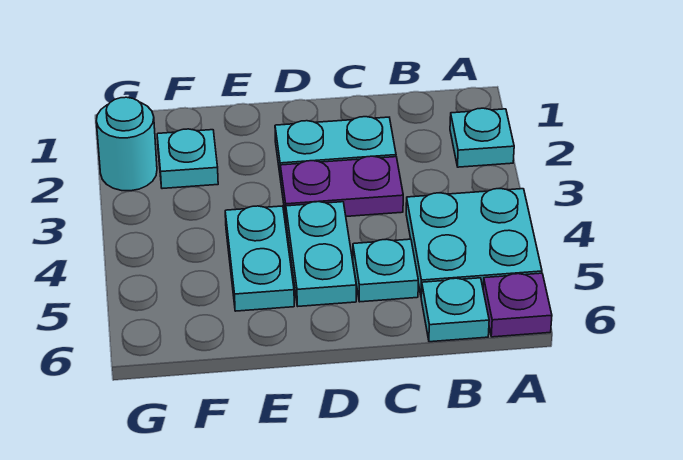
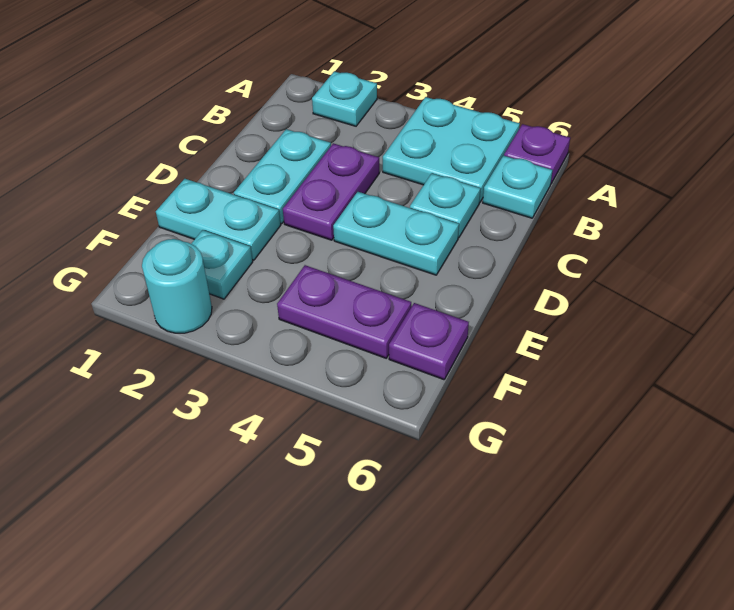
cyan 1x2 plate [225,206,294,311] -> cyan 1x2 plate moved to [156,179,281,260]
none -> purple 1x2 plate [277,265,411,358]
none -> purple 1x1 plate [389,303,469,380]

